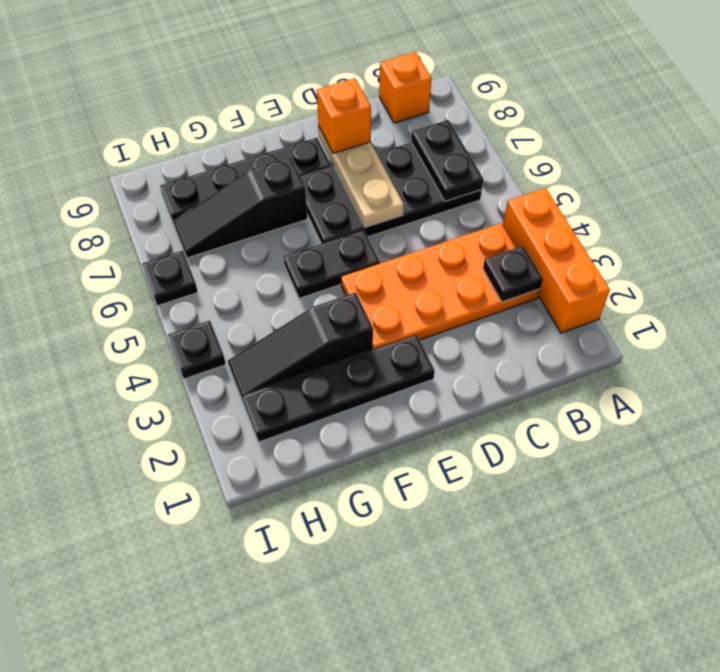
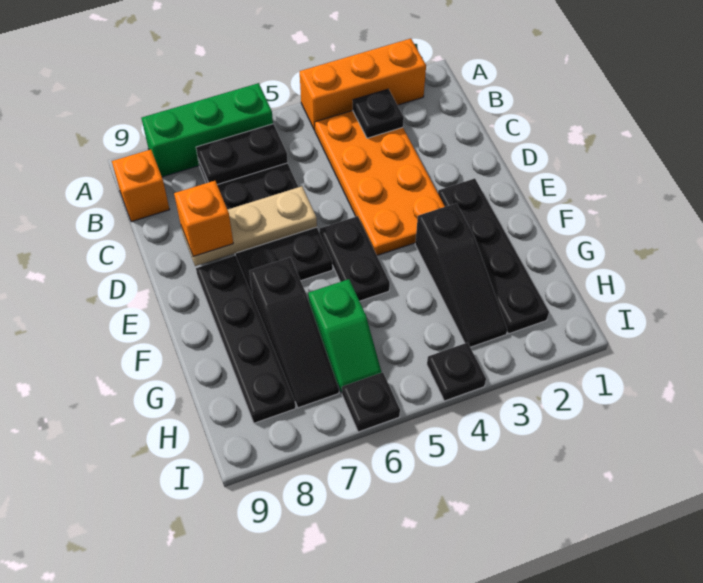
none -> green 1x3 brick [141,83,273,177]
none -> green 1x2 slope [308,279,382,393]

